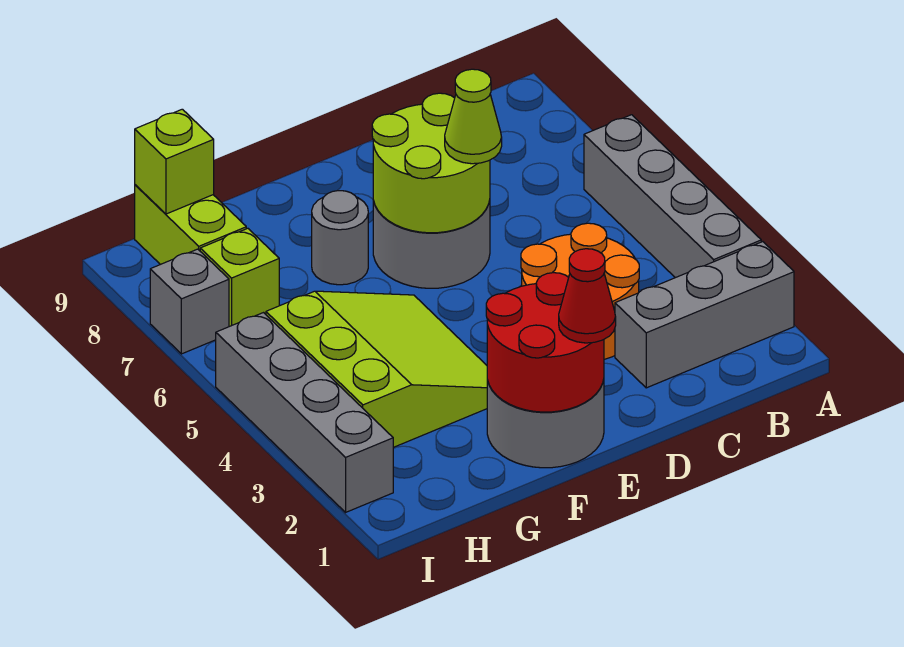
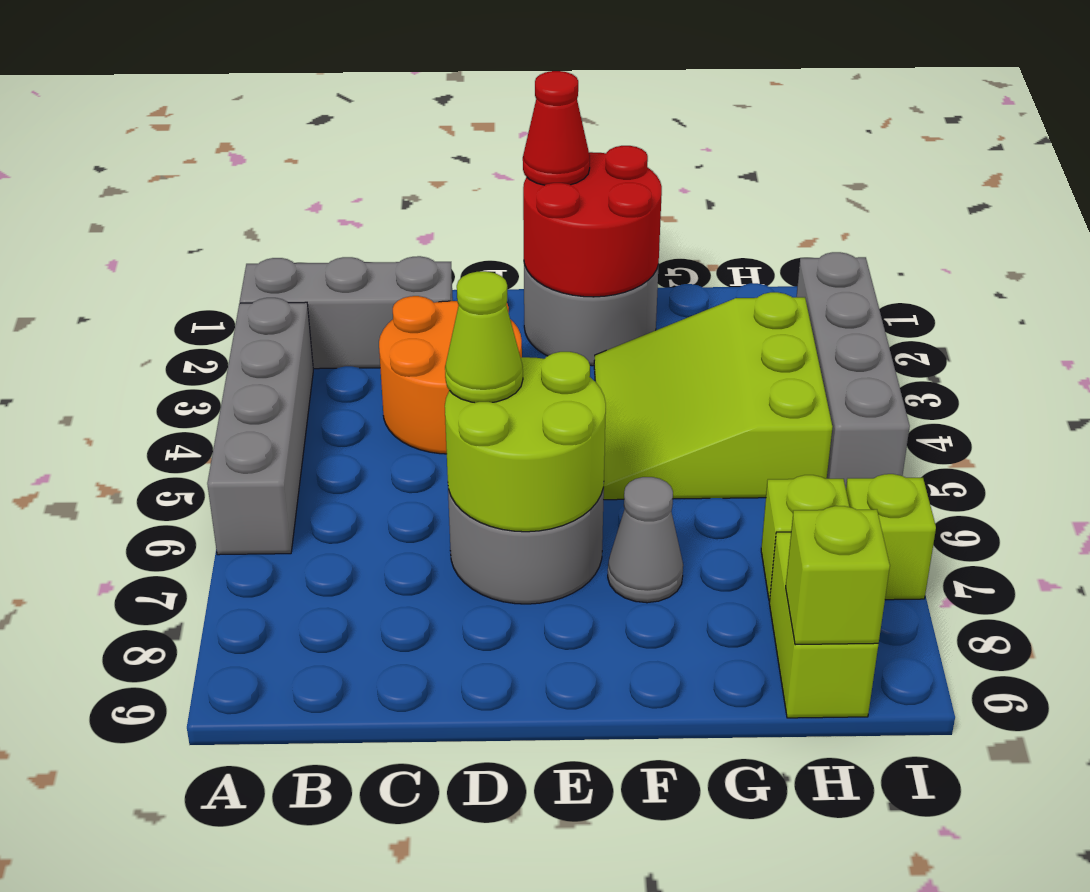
grey 1x1 round brick [312,191,368,285] -> grey 1x1 cone [608,477,683,603]
grey 1x1 brick [150,249,229,354] -> lime 1x1 brick [846,474,936,600]

